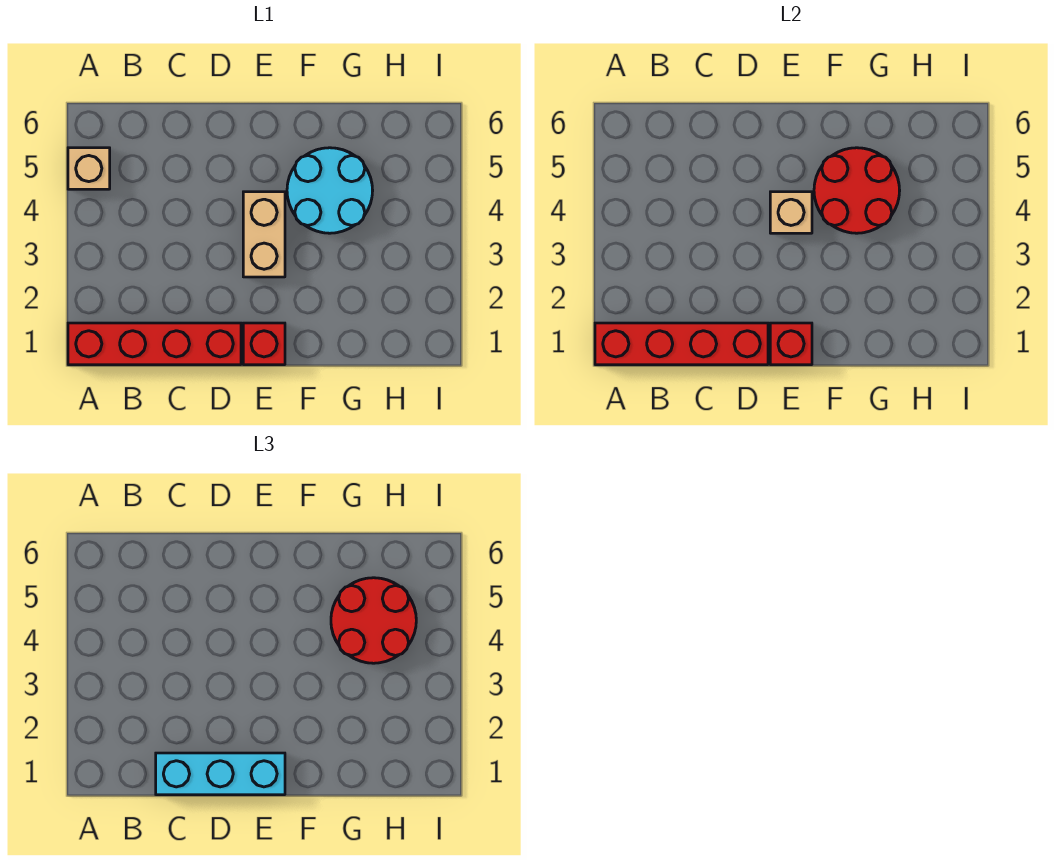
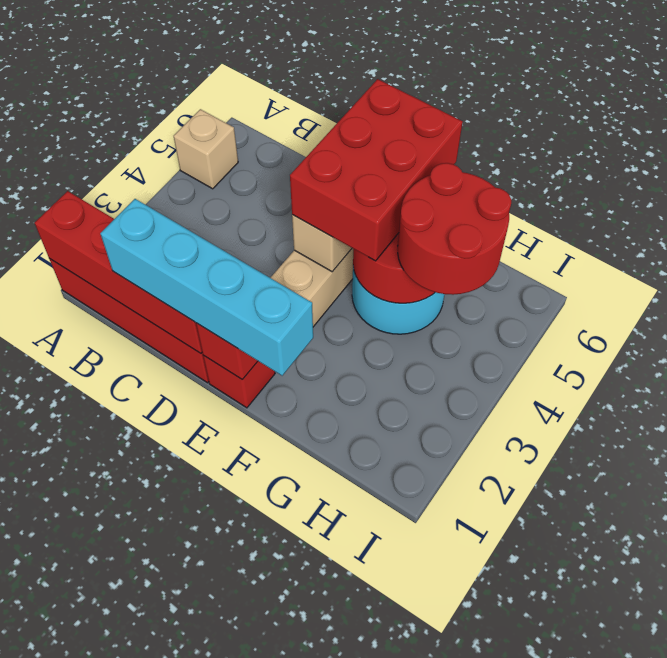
cyan 1x3 brick [156,753,285,795] -> cyan 1x4 brick [100,199,313,376]
none -> red 2x3 brick [290,79,463,261]

